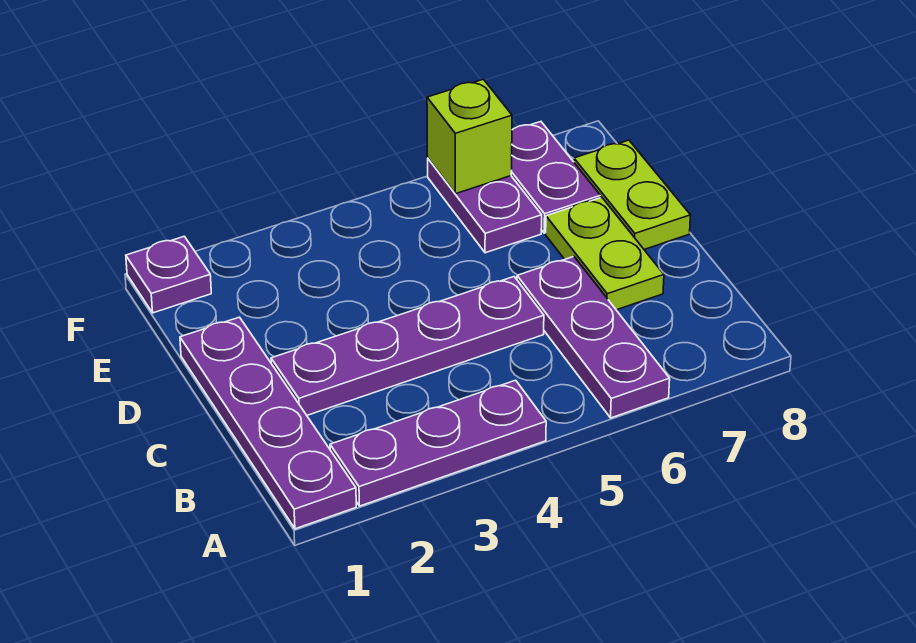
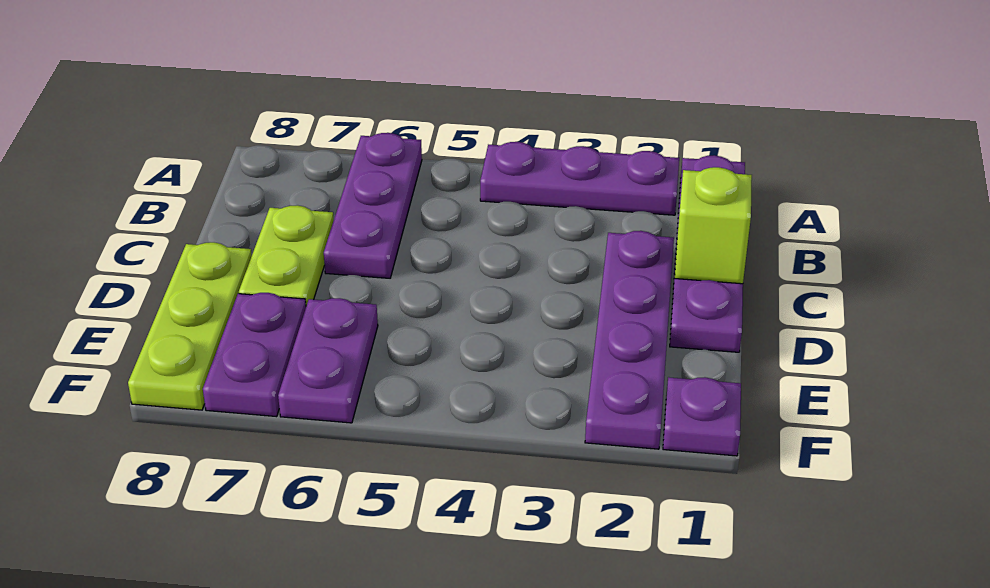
purple 1x4 plate [271,277,544,415] -> purple 1x4 plate turned to [585,231,674,449]
lime 1x2 plate [574,140,691,249] -> lime 1x3 plate [128,242,252,410]
lime 1x1 brick [427,79,512,194] -> lime 1x1 brick moved to [675,167,752,284]

